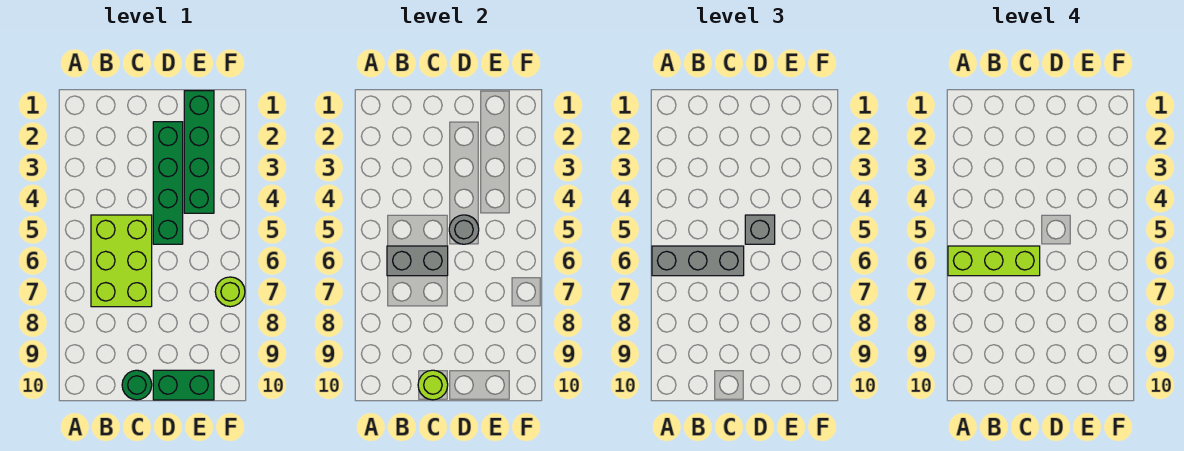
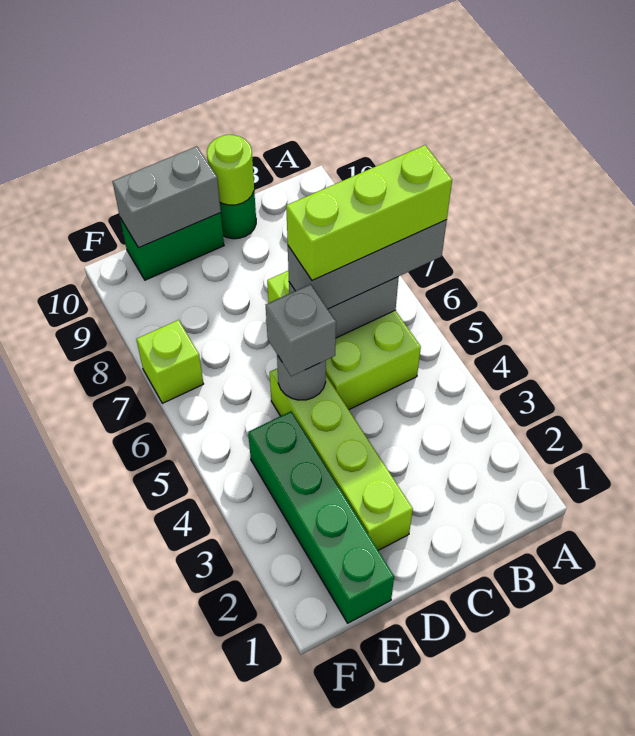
green 1x4 brick [153,122,183,244] -> lime 1x4 brick [270,368,413,550]
none -> grey 1x2 brick [112,146,221,248]
lime 1x1 round brick [215,277,245,307] -> lime 1x1 brick [136,320,203,403]

